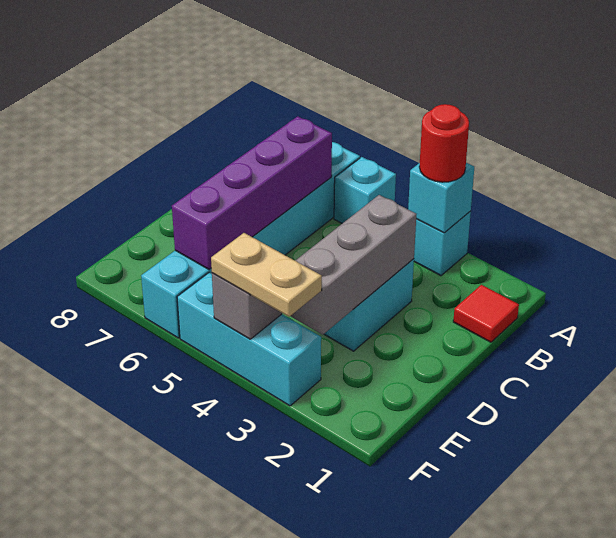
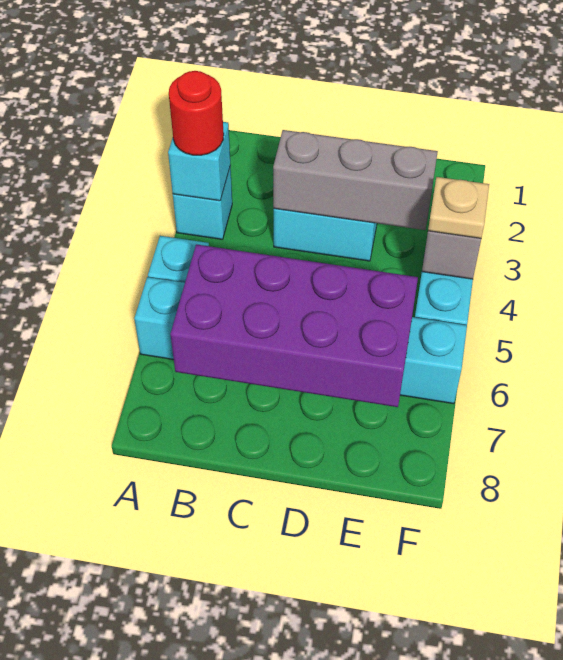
red 1x1 tile [453,285,519,342] -> none
purple 1x4 brick [172,116,332,269] -> purple 2x4 brick [170,244,418,407]
tan 1x2 plate [211,233,322,317] -> tan 1x1 plate [428,177,489,238]

